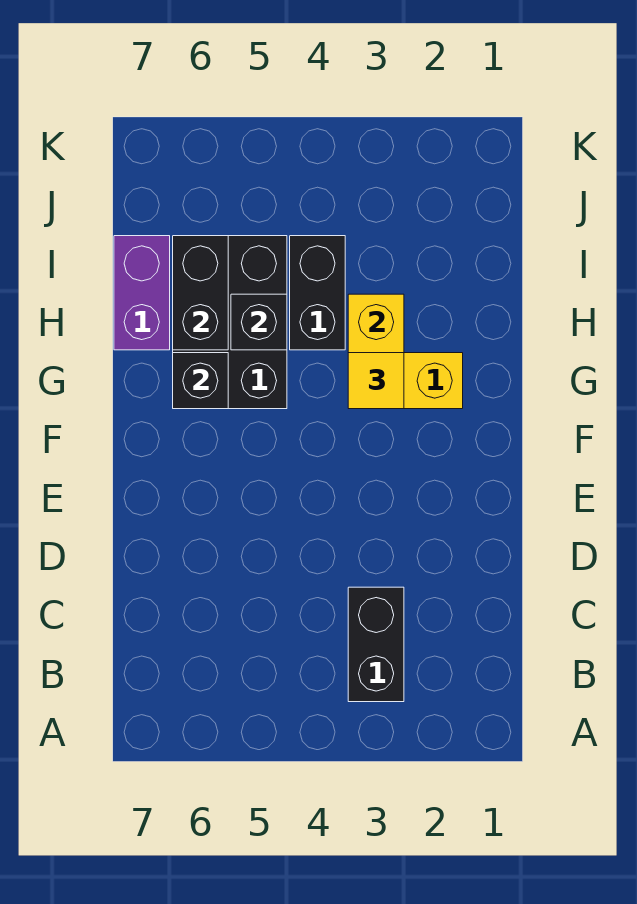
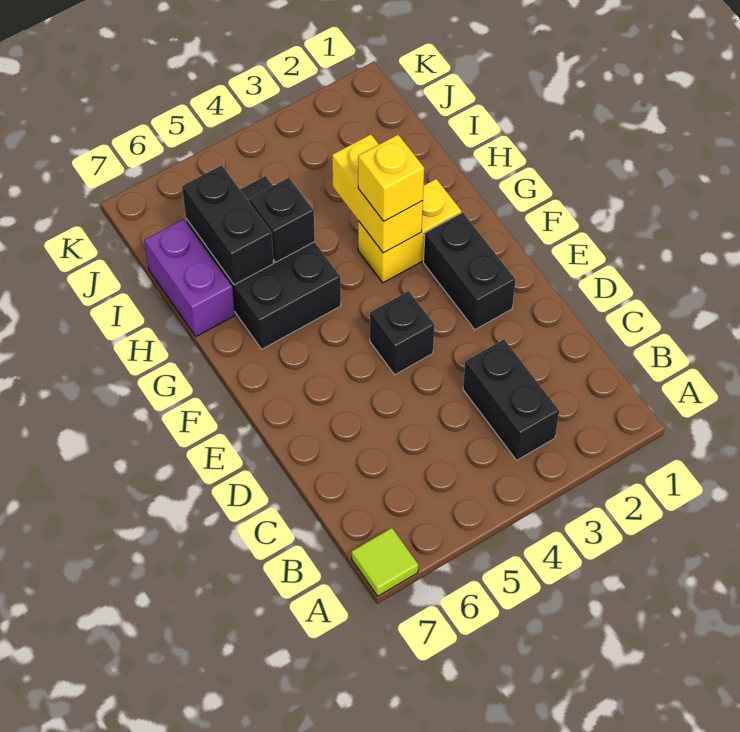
none -> lime 1x1 tile [352,528,418,596]
yellow 1x1 tile [348,353,404,409] -> yellow 1x1 brick [358,135,424,221]
black 1x1 brick [173,353,228,409] -> black 1x1 brick moved to [370,291,435,375]
black 1x2 brick [290,236,345,350] -> black 1x2 brick moved to [423,212,515,330]

